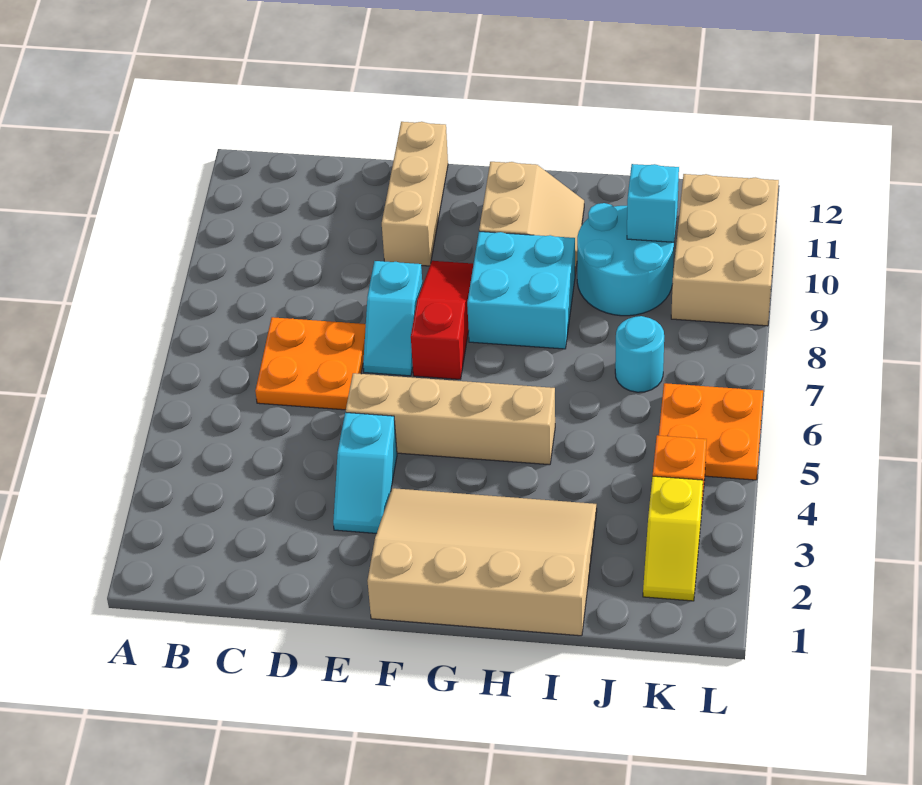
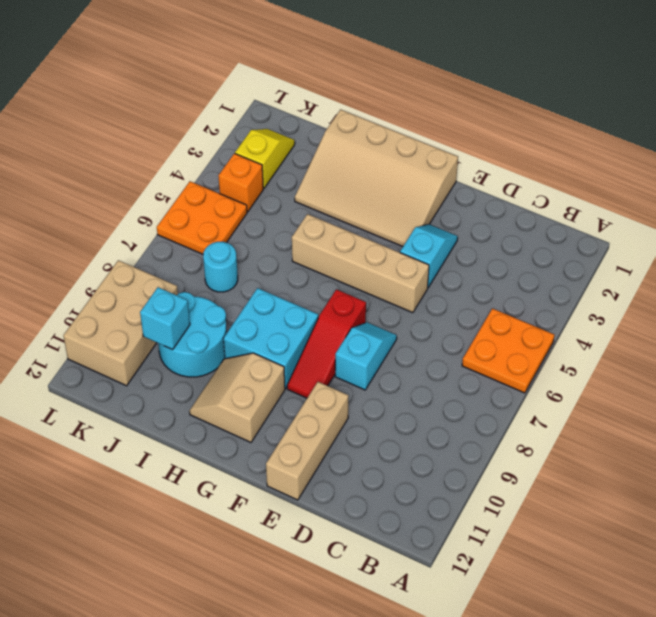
orange 2x2 plate [255,317,366,410] -> orange 2x2 plate moved to [462,308,554,393]

